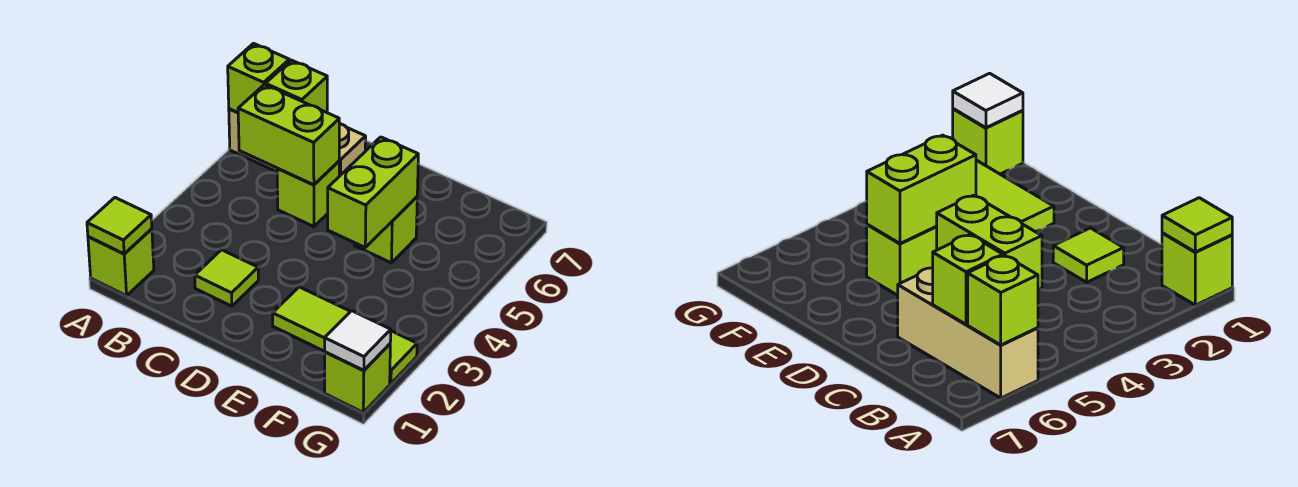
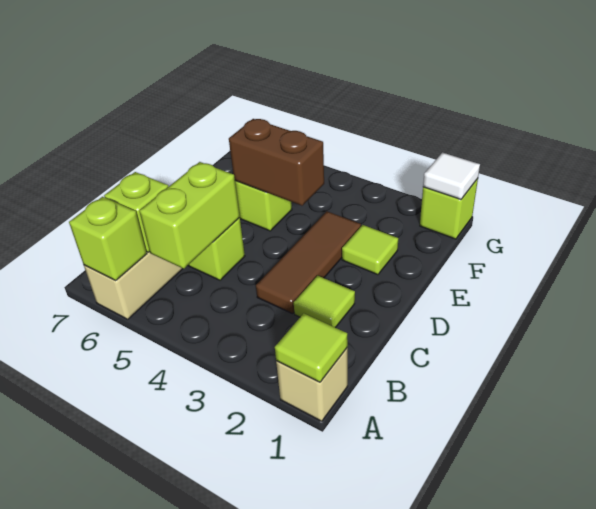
lime 1x1 brick [88,229,154,296] -> tan 1x1 brick [276,348,348,421]
none -> brown 1x3 tile [256,211,361,314]
lime 1x3 tile [273,287,417,384] -> lime 1x1 tile [342,225,398,275]
lime 1x2 brick [328,137,418,247] -> brown 1x2 brick [229,119,324,206]

